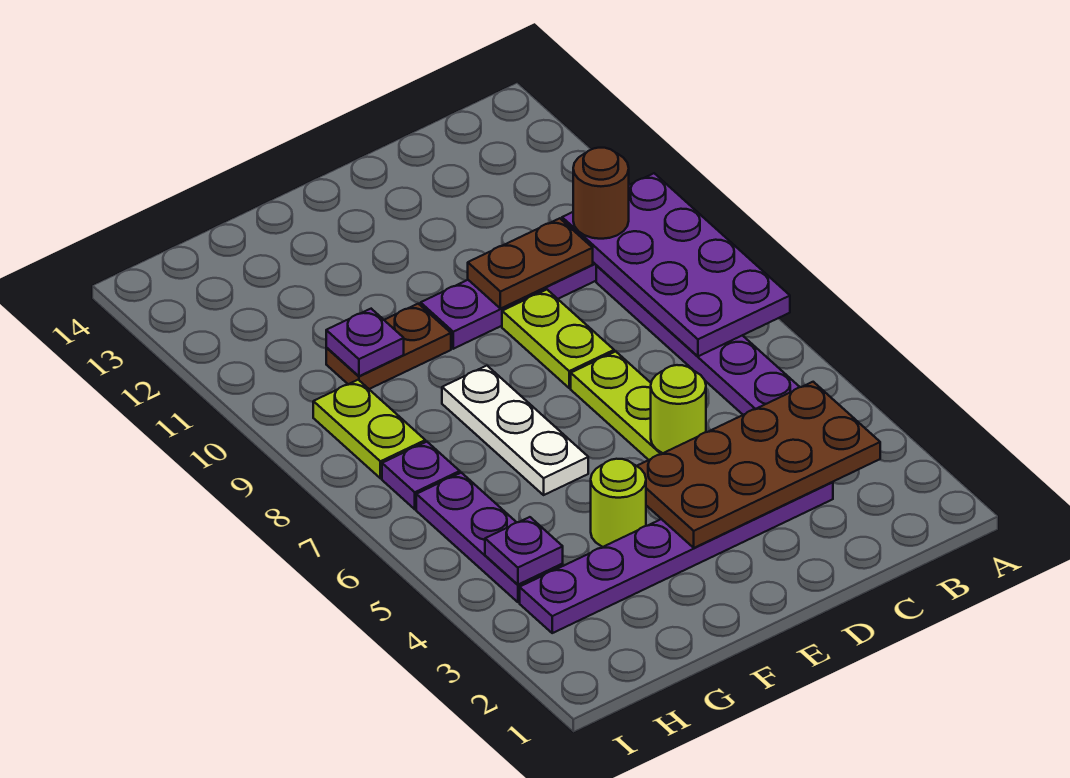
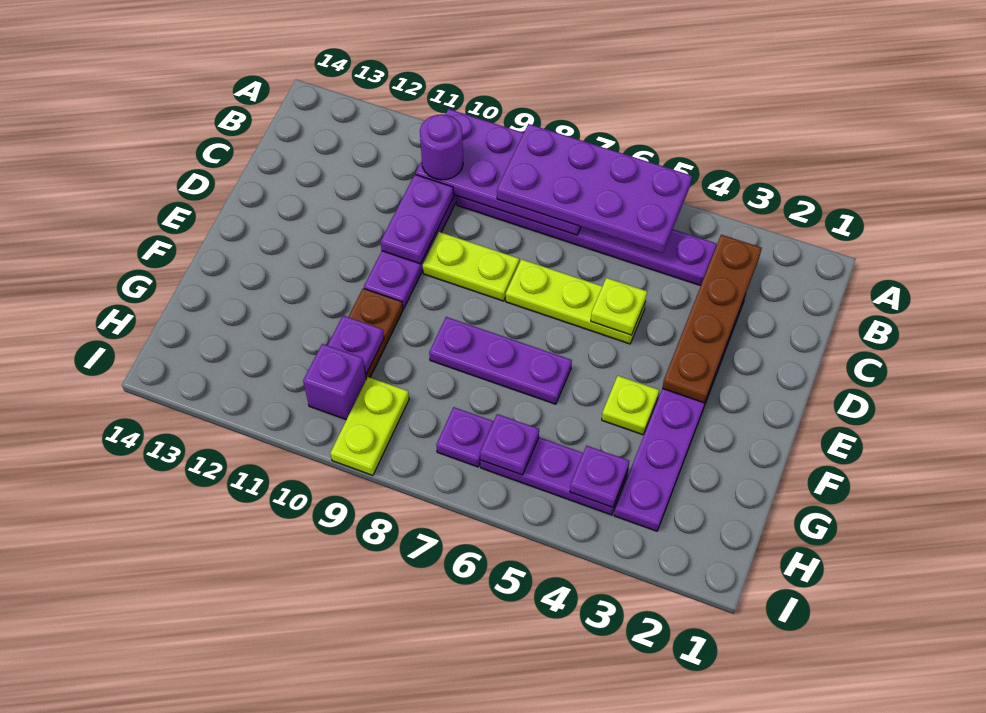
none -> purple 2x4 plate [497,124,692,253]
brown 2x4 plate [637,382,880,548] -> brown 1x4 plate [662,235,762,403]
brown 1x1 round brick [573,148,629,239] -> purple 1x1 round brick [420,114,463,180]
brown 1x2 plate [468,218,593,309] -> purple 1x2 plate [381,175,454,264]
lime 1x1 round brick [651,365,706,453] -> lime 1x1 plate [591,278,647,335]
lime 1x1 round brick [591,459,646,547] -> lime 1x1 plate [602,376,659,435]
white 1x3 plate [442,366,588,495] -> purple 1x3 plate [429,317,572,404]
none -> purple 1x1 plate [480,414,539,475]
lime 1x2 plate [313,380,425,478] -> lime 1x2 plate turned to [330,377,409,475]
none -> purple 1x1 brick [303,344,366,420]

